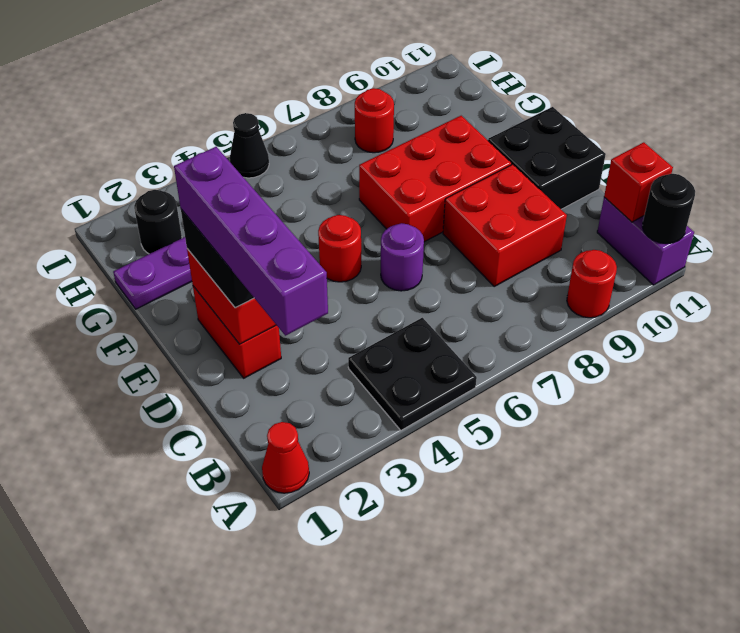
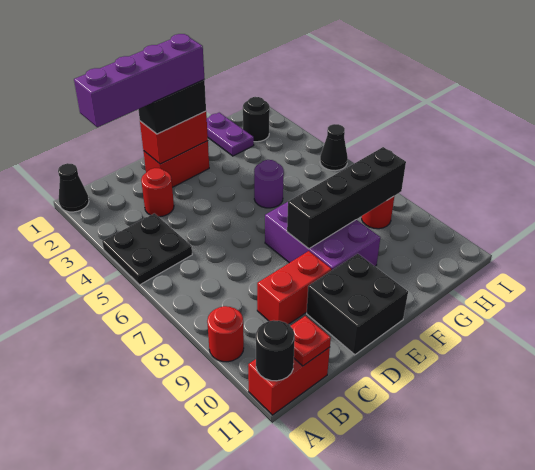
red 1x1 cone [262,422,309,493] -> black 1x1 cone [58,163,89,212]
purple 1x2 brick [597,197,694,285] -> red 1x2 brick [248,347,330,415]
red 1x1 brick [604,142,673,222] -> red 1x1 plate [291,316,331,366]
red 2x2 brick [443,164,567,286] -> red 1x2 brick [257,251,332,324]
purple 1x1 round brick [381,223,424,291] -> purple 1x1 round brick moved to [254,160,284,208]
red 1x1 round brick [318,215,361,282] -> red 1x1 round brick moved to [141,168,174,217]
red 2x3 brick [359,116,512,242] -> purple 2x3 brick [265,202,380,270]
none -> black 1x4 brick [287,147,406,249]

